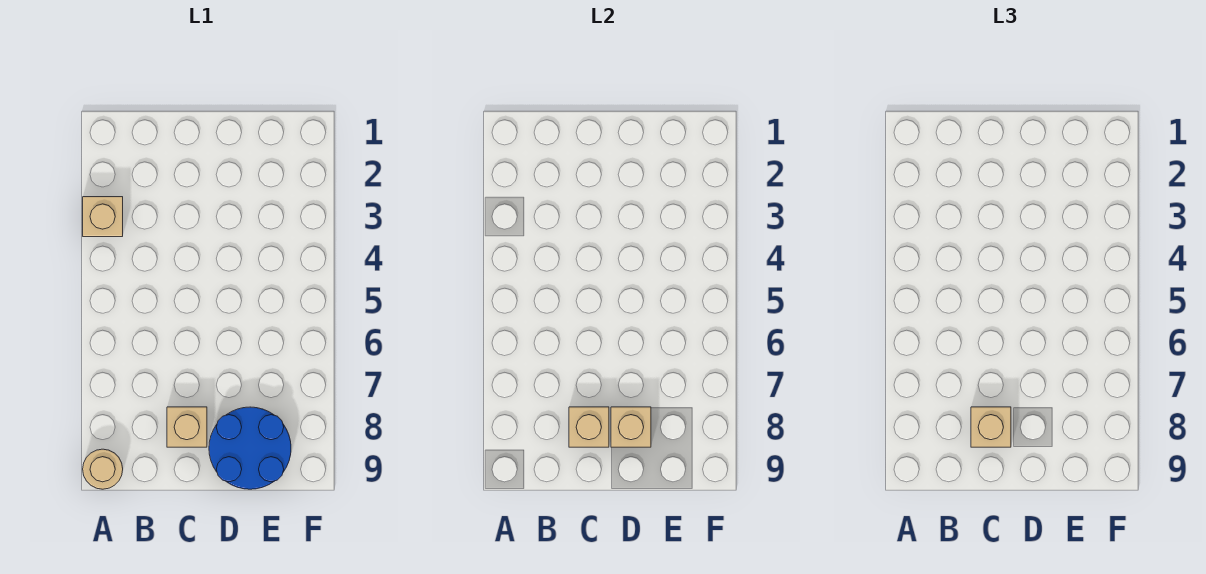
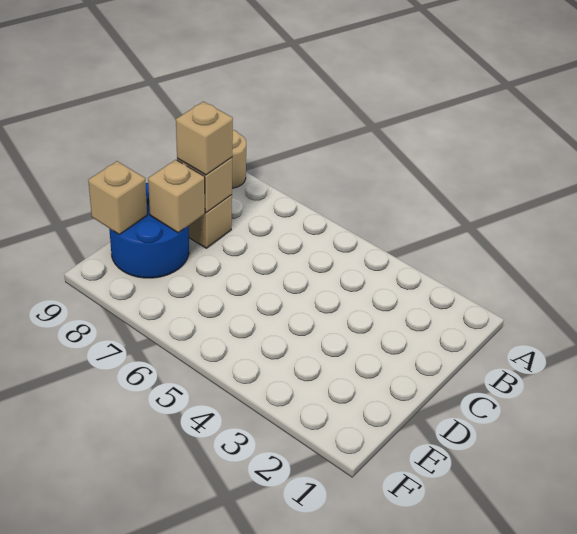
tan 1x1 brick [83,197,123,237] -> tan 1x1 brick moved to [88,161,147,234]

